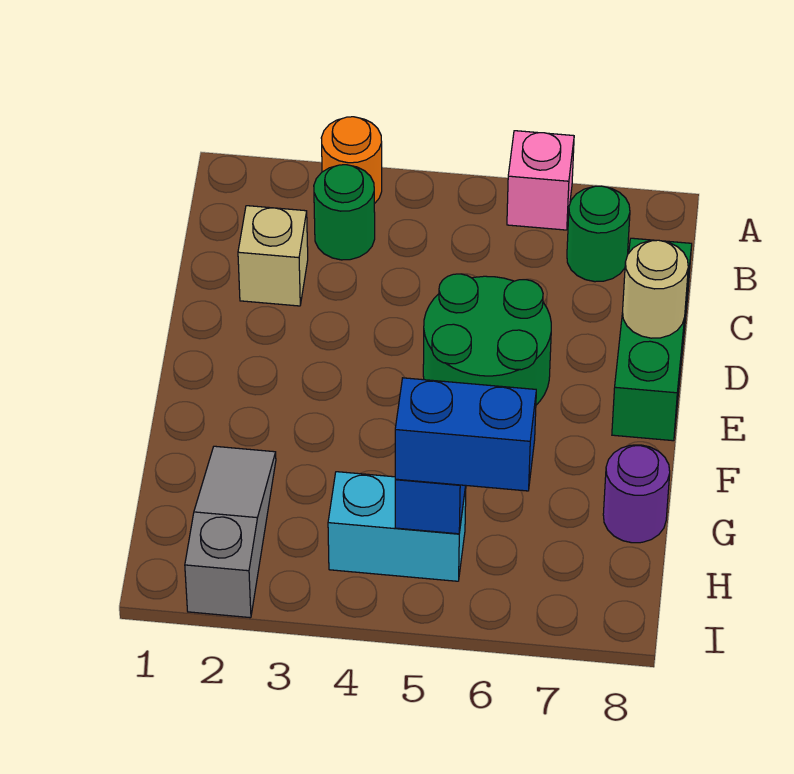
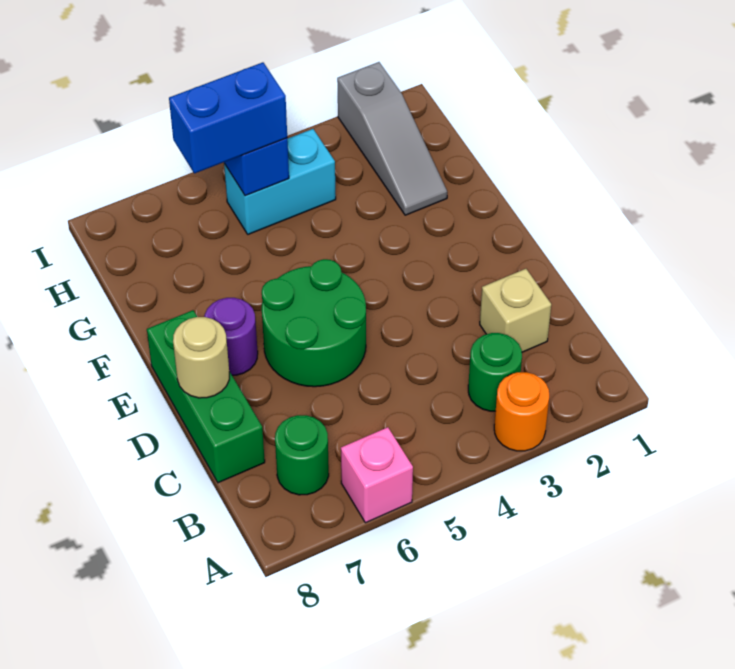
purple 1x1 round brick [603,445,670,543] -> purple 1x1 round brick moved to [204,298,258,375]

